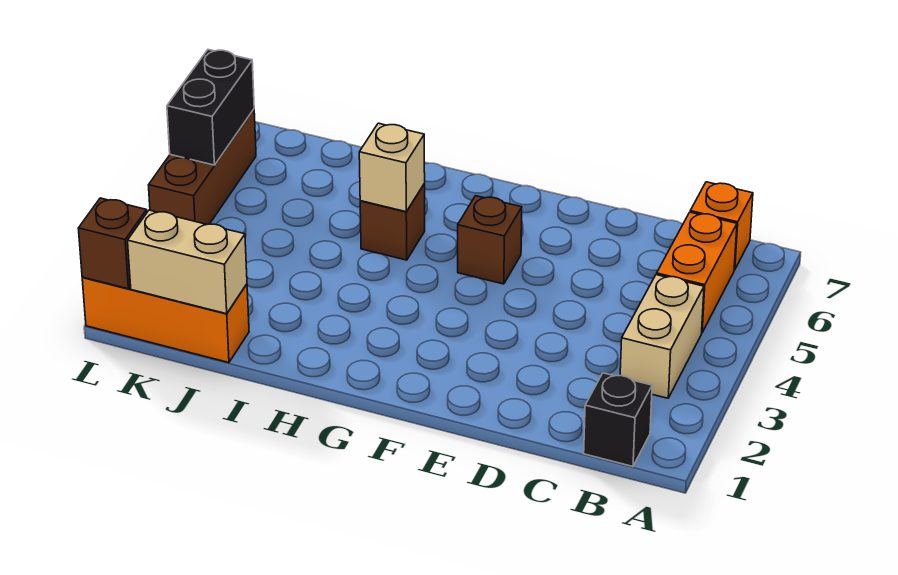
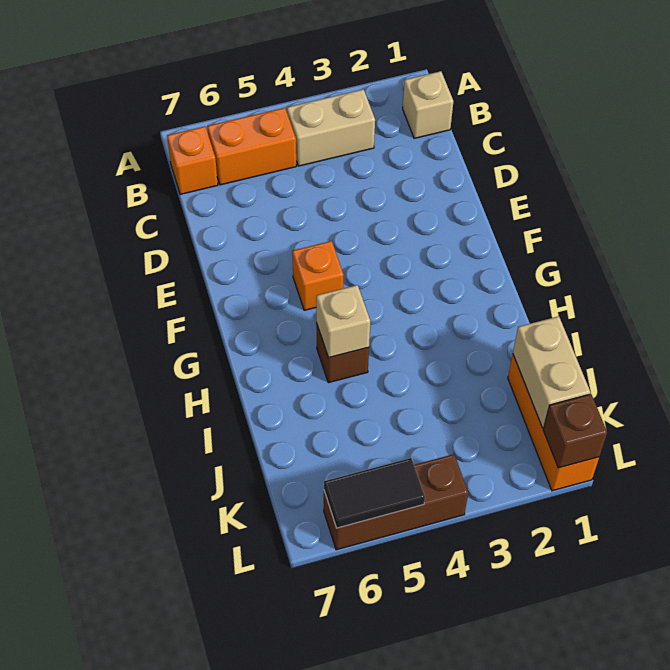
black 1x1 brick [584,373,652,466] -> tan 1x1 brick [403,71,453,138]
brown 1x1 brick [458,196,522,284] -> orange 1x1 brick [292,241,343,310]
black 1x2 brick [167,50,254,165] -> black 1x2 tile [324,458,425,528]

